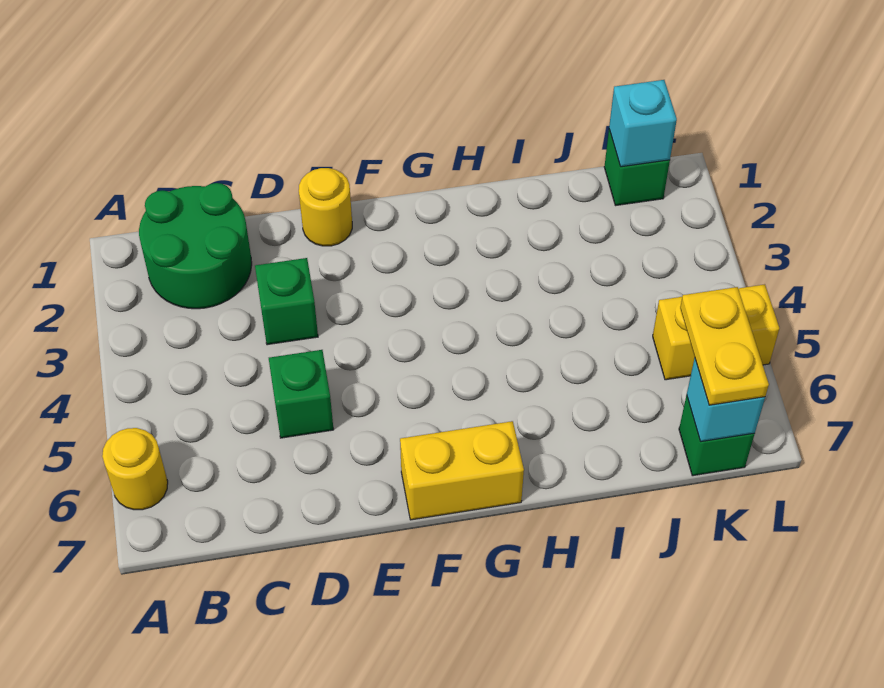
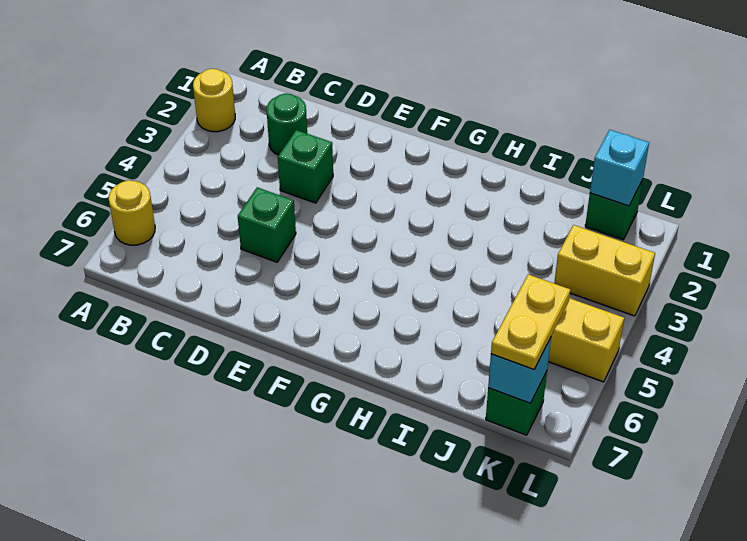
green 2x2 round brick [139,183,252,309] -> green 1x1 round brick [267,93,307,155]
yellow 1x1 round brick [299,168,352,246] -> yellow 1x1 round brick moved to [193,69,235,132]
yellow 1x2 brick [400,421,524,520] -> yellow 1x2 brick moved to [554,225,655,316]

